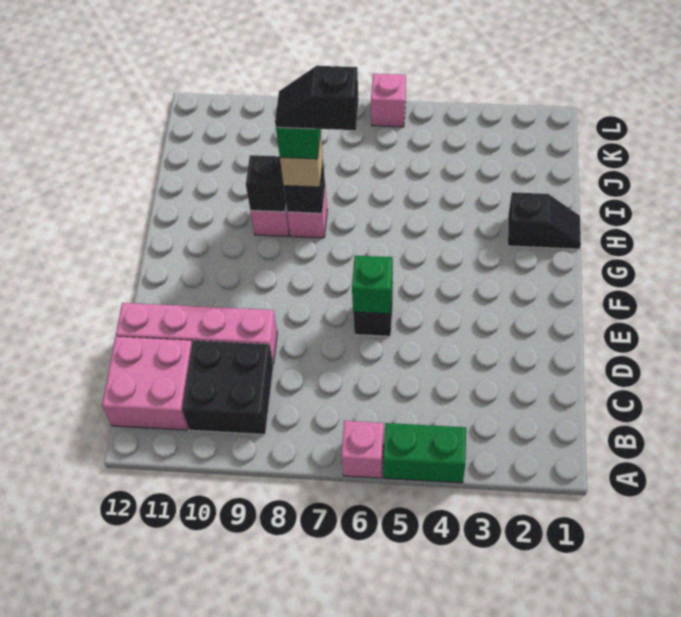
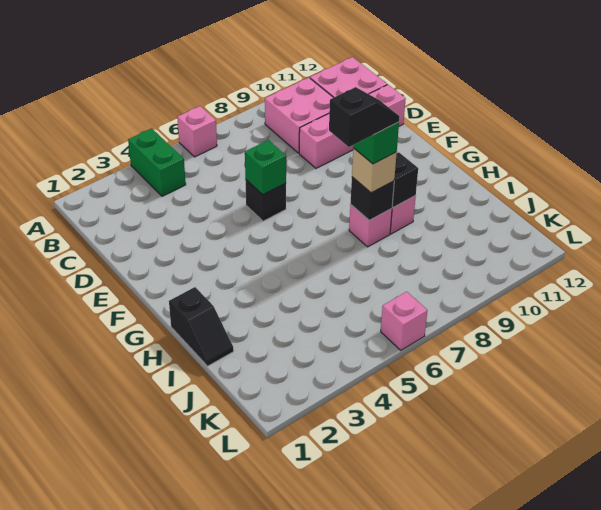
green 1x2 brick [383,423,466,483] -> green 1x2 brick turned to [128,128,186,196]
black 2x2 brick [182,340,273,434] -> pink 2x2 brick [265,78,334,153]
black 1x2 slope [508,192,581,249] -> black 1x2 slope turned to [169,287,234,366]

